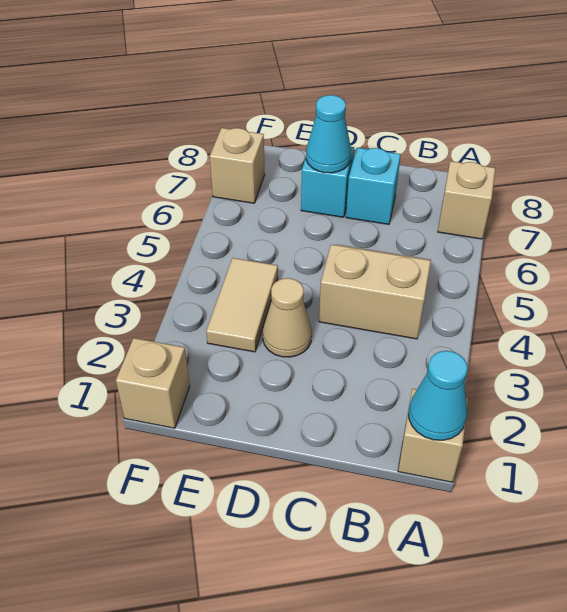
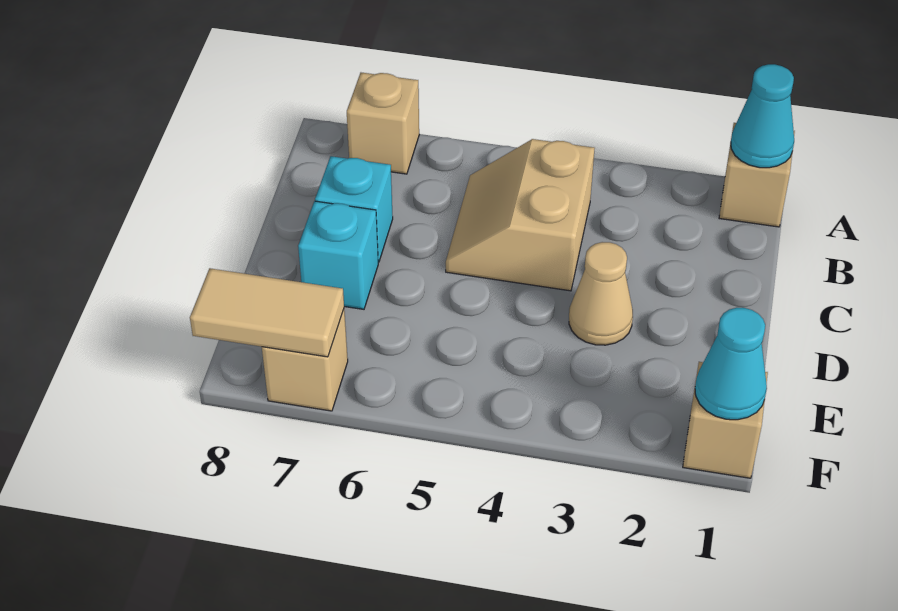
cyan 1x1 cone [306,95,351,173] -> cyan 1x1 cone moved to [695,308,767,420]
tan 1x2 tile [206,258,278,352] -> tan 1x2 tile moved to [190,268,344,357]

